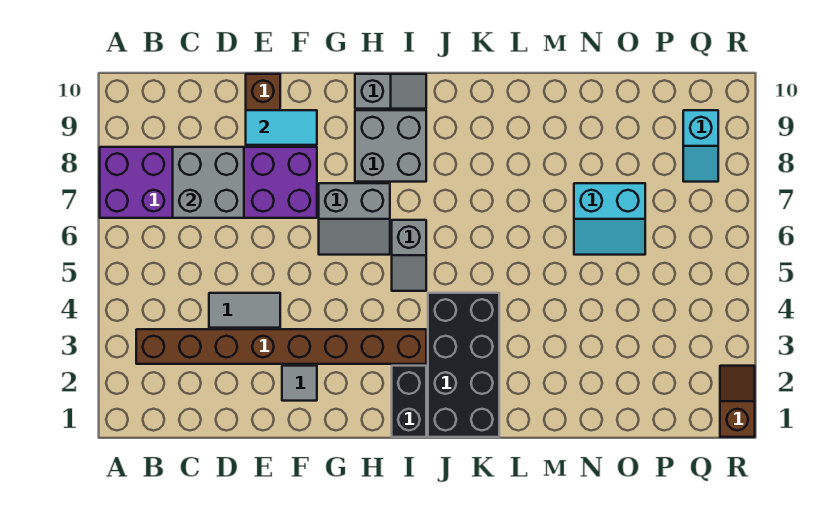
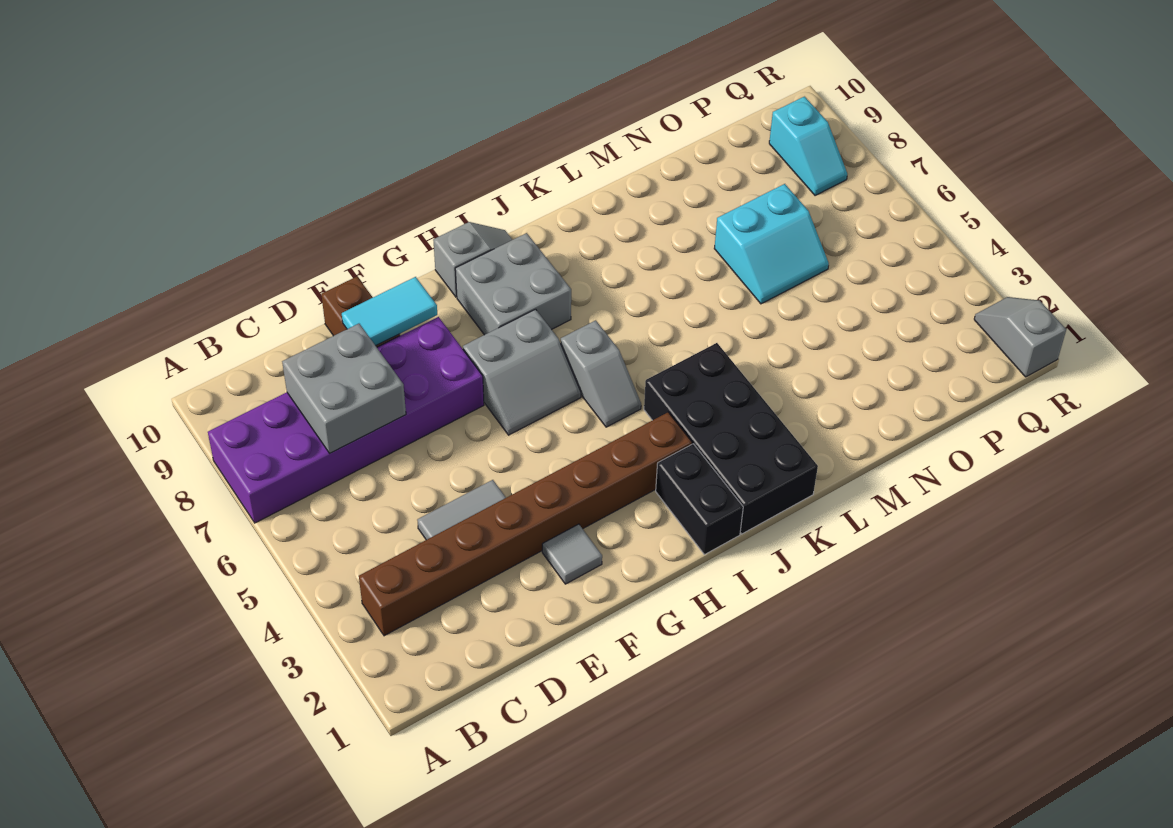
brown 1x2 slope [720,366,755,437] -> grey 1x2 slope [974,297,1066,377]

